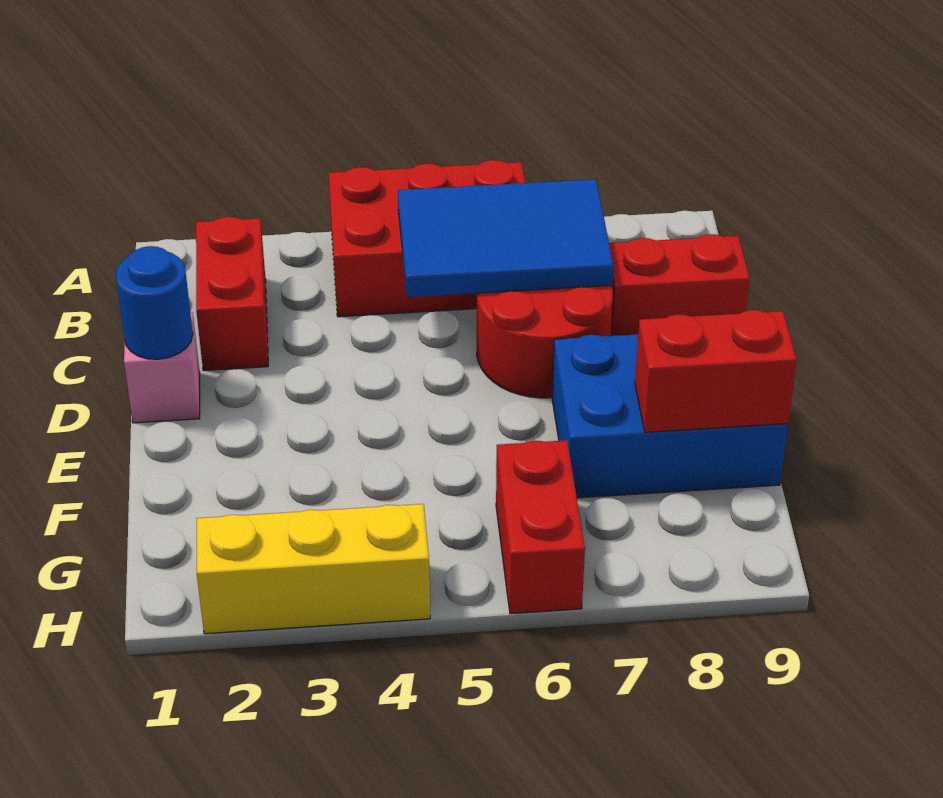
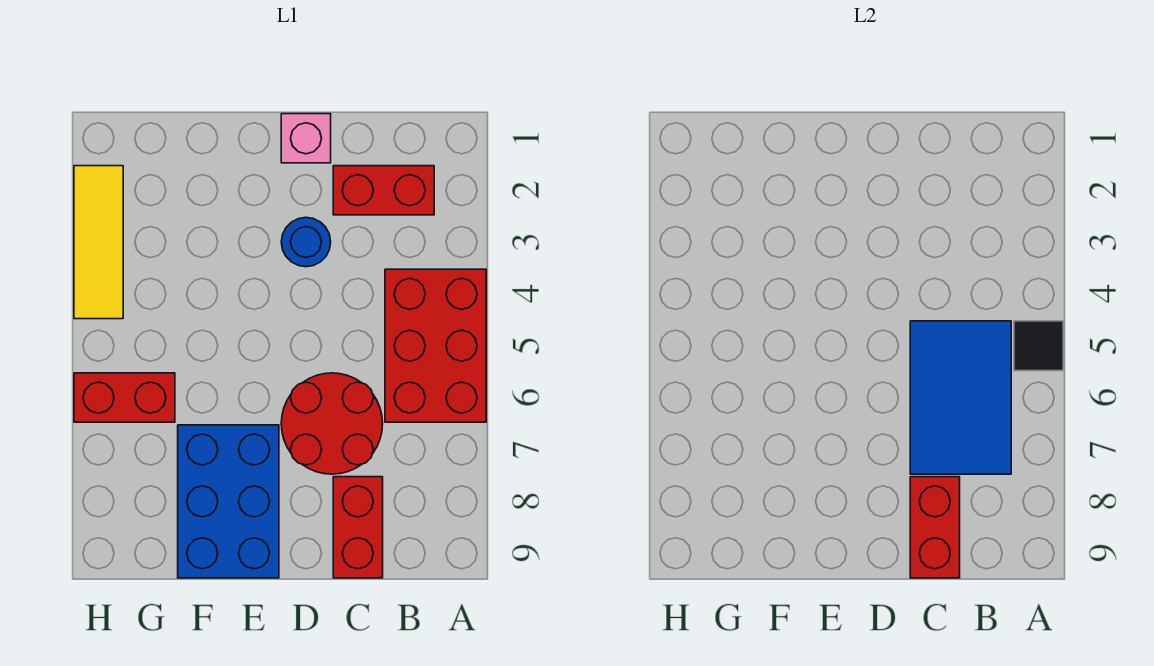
none -> black 1x1 tile [1014,321,1063,371]
blue 1x1 round brick [116,246,193,359] -> blue 1x1 round brick moved to [281,217,331,267]
red 1x2 brick [635,310,797,432] -> red 1x2 brick moved to [910,477,960,578]
yellow 1x3 brick [196,504,430,634] -> yellow 1x3 tile [74,166,123,319]

